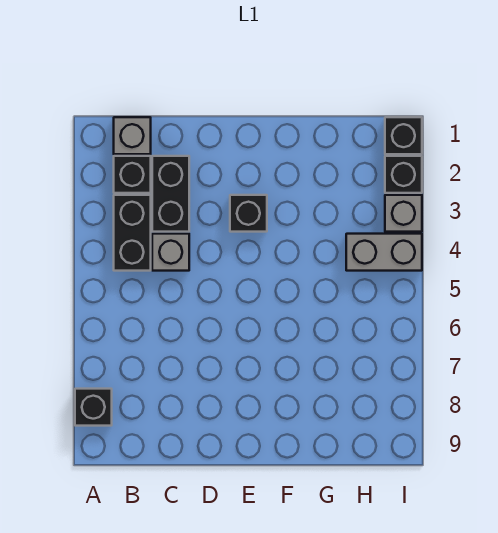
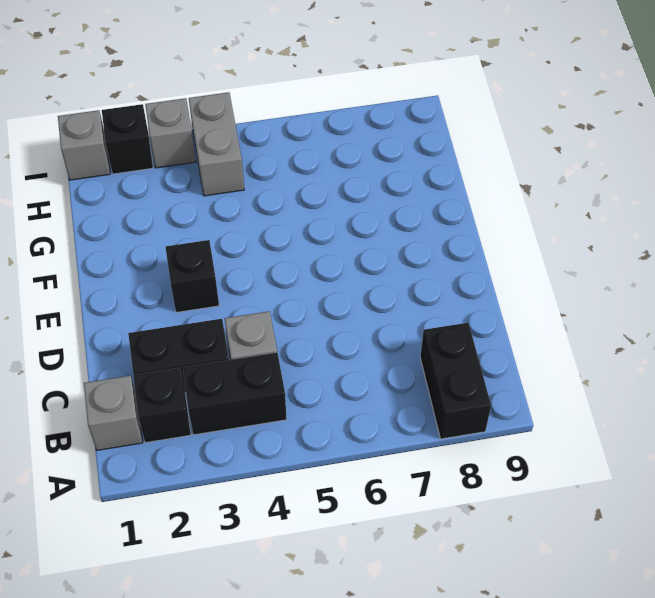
black 1x1 brick [75,389,112,426] -> black 1x2 brick [420,323,491,439]
black 1x1 brick [385,117,422,154] -> grey 1x1 brick [58,110,110,180]

